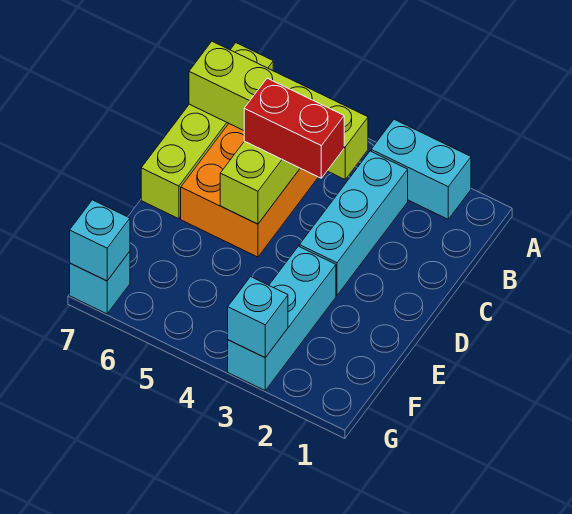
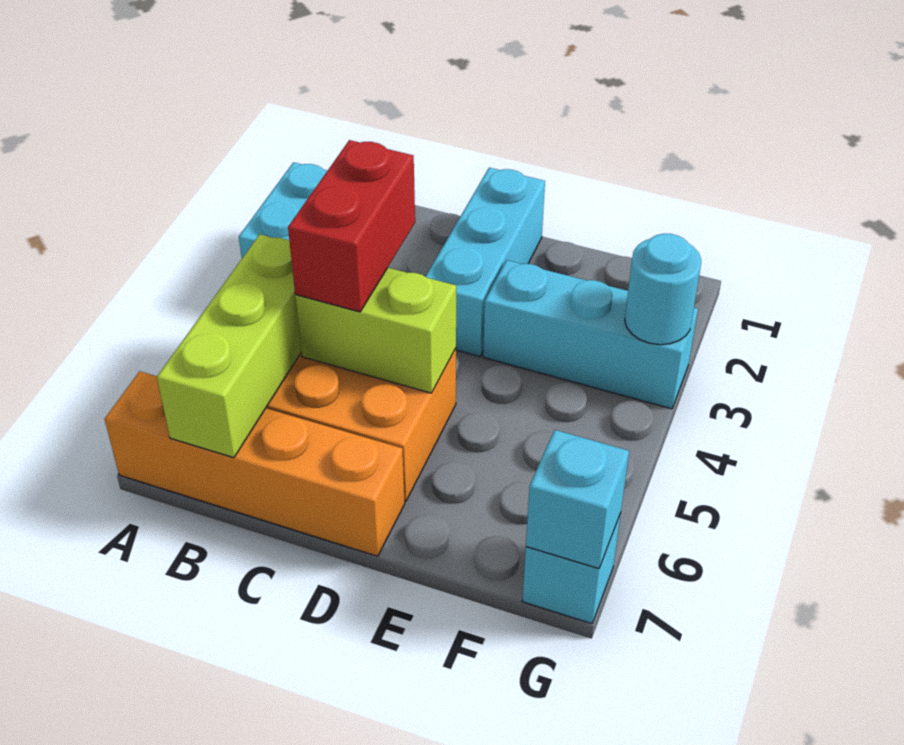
lime 1x4 brick [141,43,273,219] -> orange 1x4 brick [105,371,405,556]
cyan 1x3 brick [299,151,408,295] -> cyan 1x3 brick turned to [425,168,545,357]
lime 1x4 brick [189,41,368,179] -> lime 1x3 brick [157,234,301,458]
cyan 1x1 brick [228,277,288,357] -> cyan 1x1 round brick [625,234,701,345]

